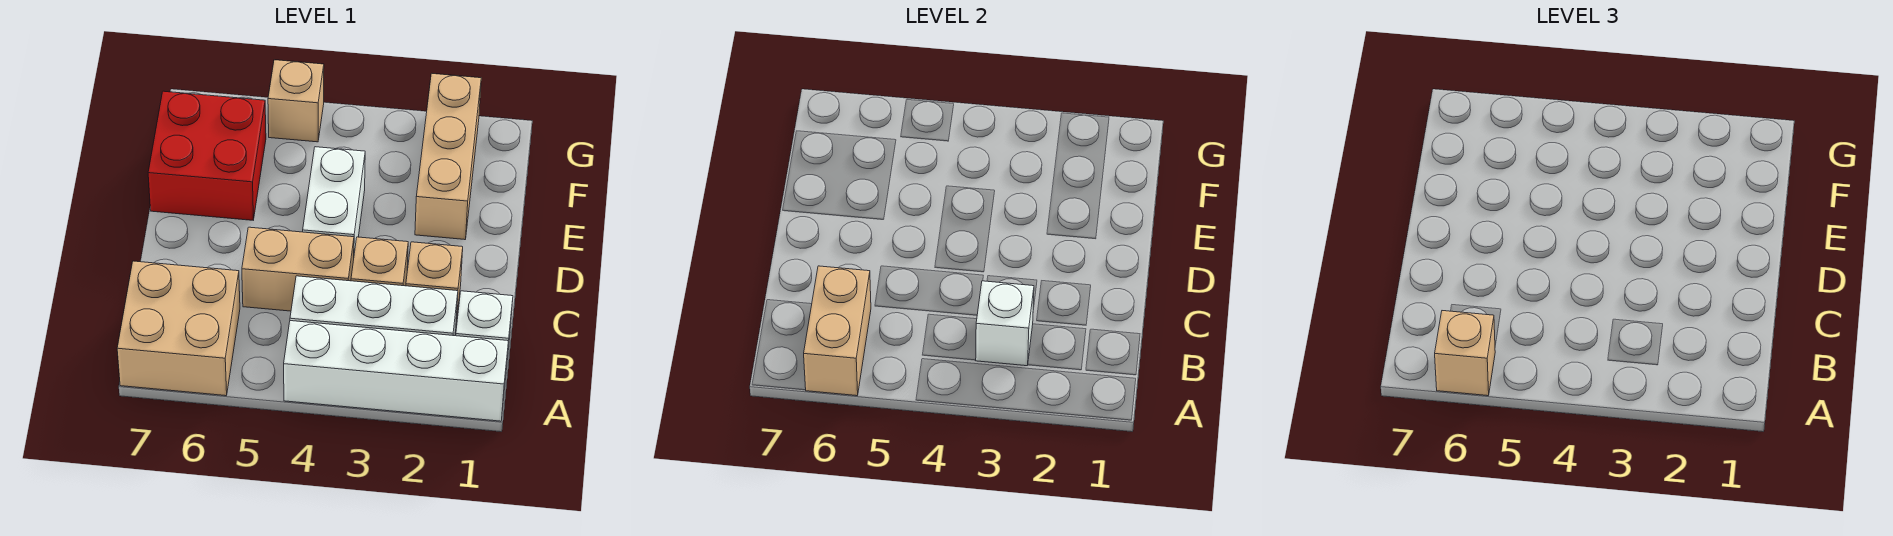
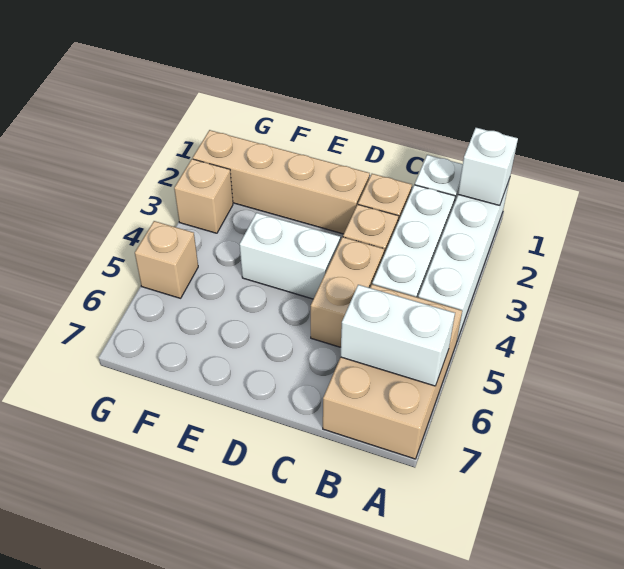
tan 2x2 brick [117,261,240,396] -> tan 2x3 brick [323,284,462,459]
tan 1x2 brick [804,266,871,396] -> white 1x2 brick [340,285,455,386]
tan 1x1 brick [1435,311,1495,396] -> tan 1x1 brick moved to [174,159,233,233]
white 1x1 brick [976,281,1034,366] -> white 1x1 brick moved to [458,128,518,205]
tan 1x3 brick [415,74,481,240] -> tan 1x4 brick [193,130,370,234]
red 2x2 brick [148,91,266,220] -> none

